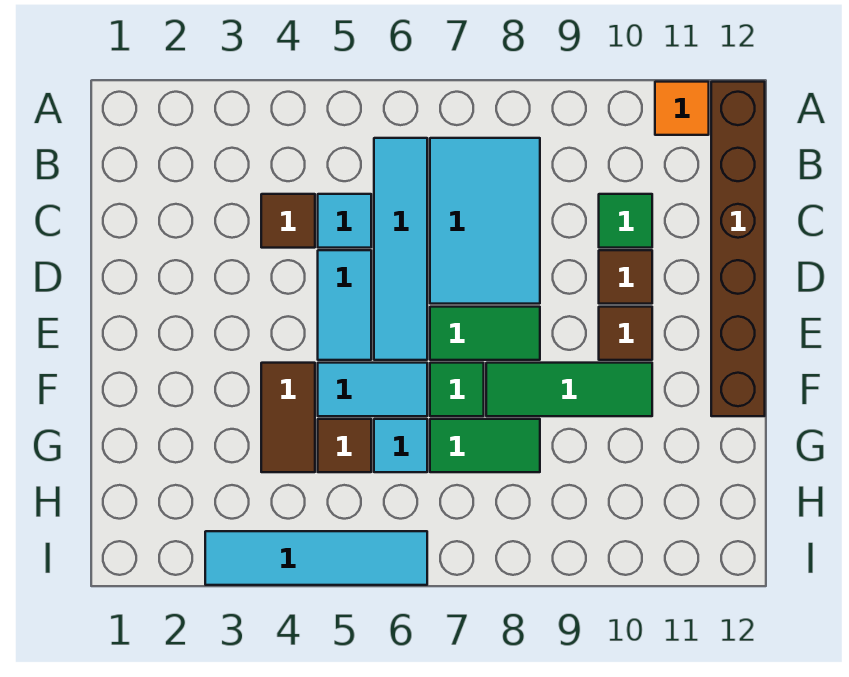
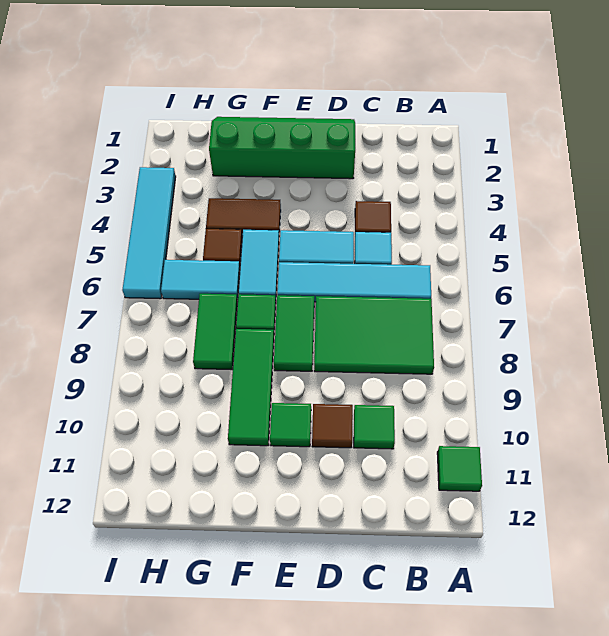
orange 1x1 tile [655,82,709,135] -> green 1x1 tile [437,446,482,491]
brown 1x6 brick [711,82,765,416] -> none
cyan 2x3 tile [430,138,540,304] -> green 2x3 tile [314,296,434,374]
none -> green 2x4 slope [209,117,355,179]
brown 1x1 tile [599,307,652,360] -> green 1x1 tile [270,403,311,447]
cyan 1x1 tile [374,419,427,472] -> cyan 1x2 tile [161,260,240,300]

